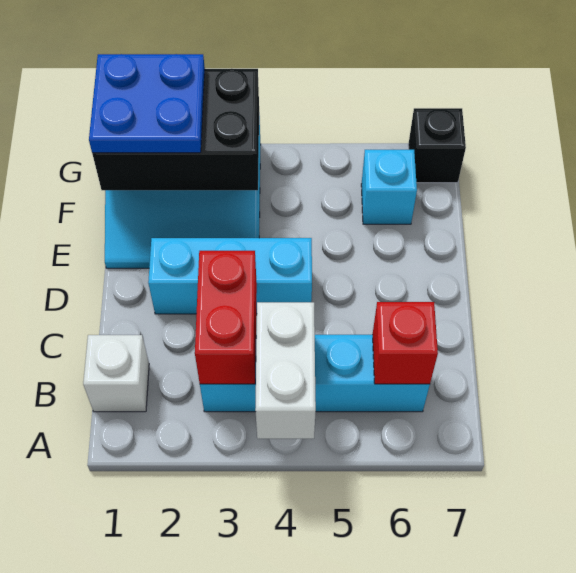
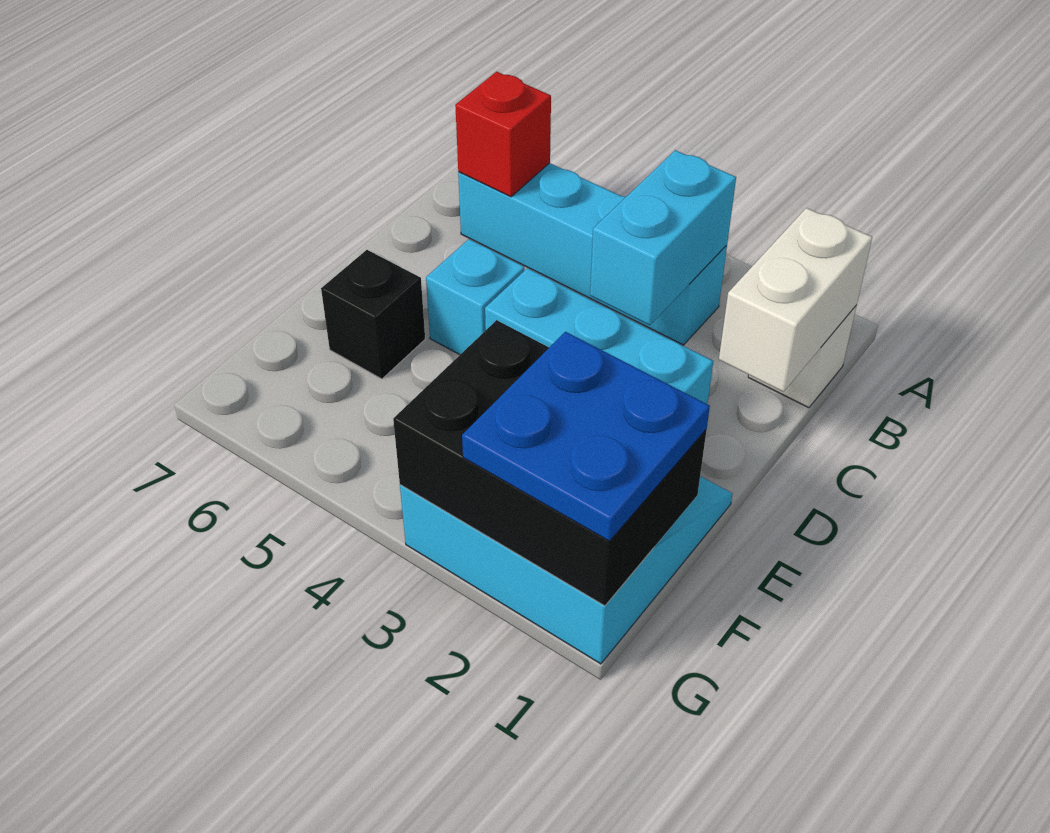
white 1x2 brick [255,302,316,439] -> white 1x2 brick moved to [719,208,872,392]
red 1x2 brick [195,251,257,384] -> cyan 1x2 brick [590,150,736,325]
cyan 1x1 brick [361,150,417,224] -> cyan 1x1 brick moved to [426,239,524,355]
black 1x1 brick [408,108,466,183] -> black 1x1 brick moved to [321,250,425,379]

